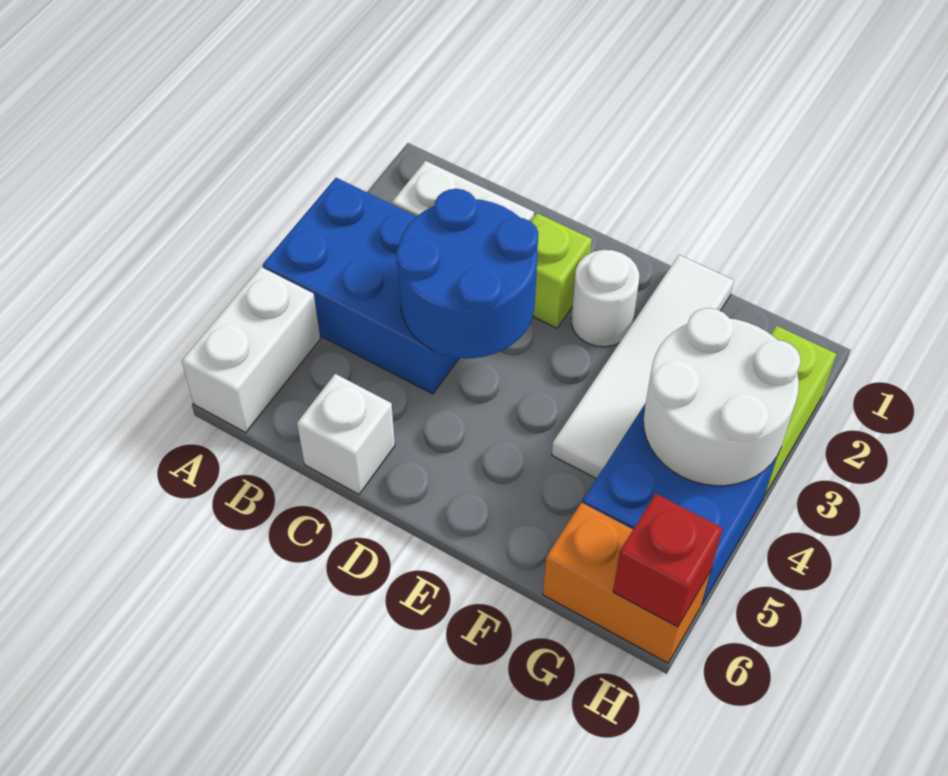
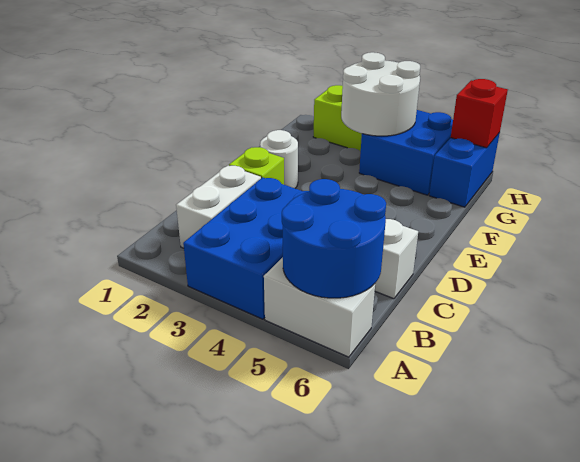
blue 2x2 round brick [396,189,538,358] -> blue 2x2 round brick moved to [282,179,386,298]
white 1x4 tile [552,255,734,479] -> none
orange 1x2 brick [543,503,711,663] -> blue 1x2 brick [429,133,500,207]

